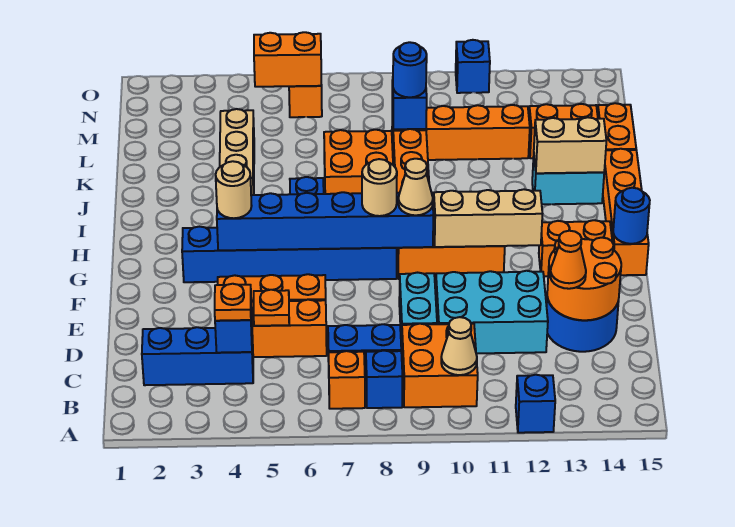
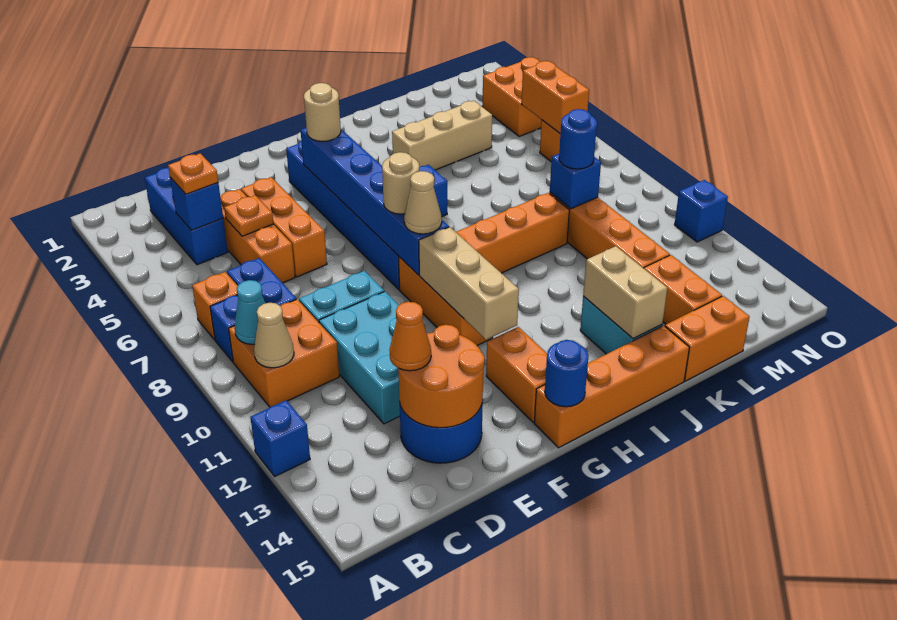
none -> cyan 1x1 cone [235,280,265,344]
orange 2x2 brick [324,130,393,194] -> orange 2x2 brick moved to [482,57,541,136]

